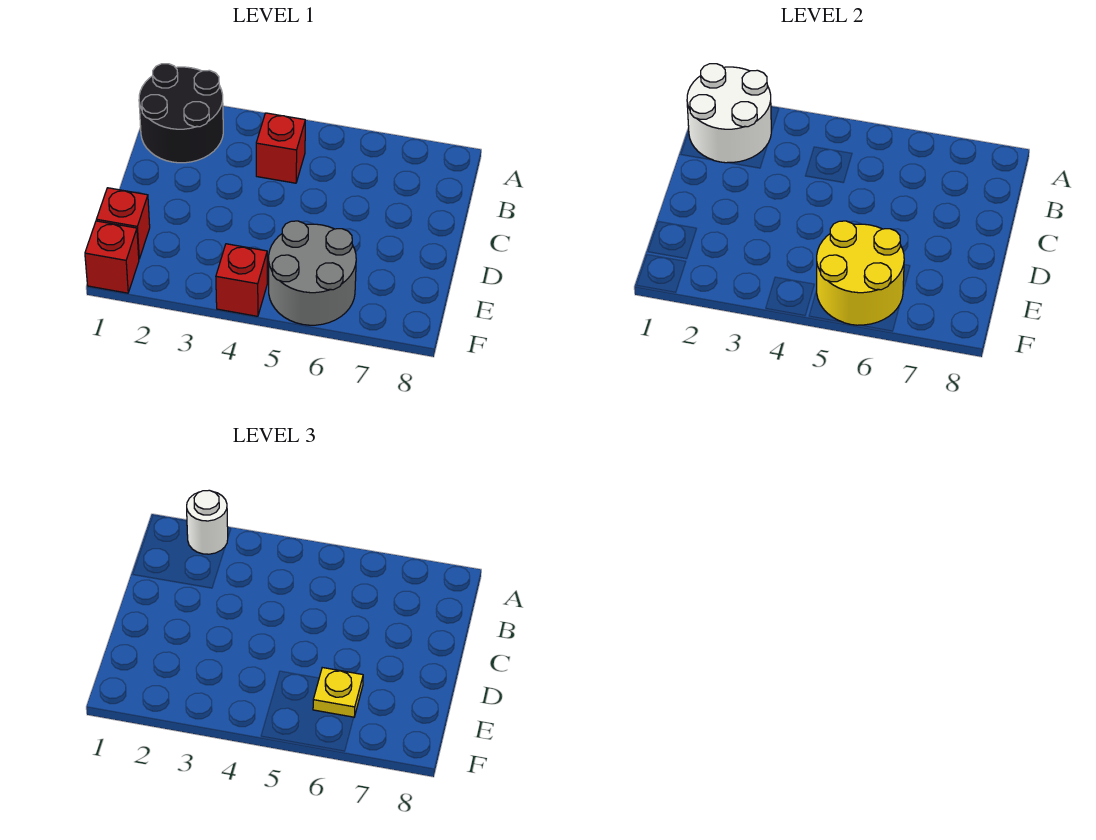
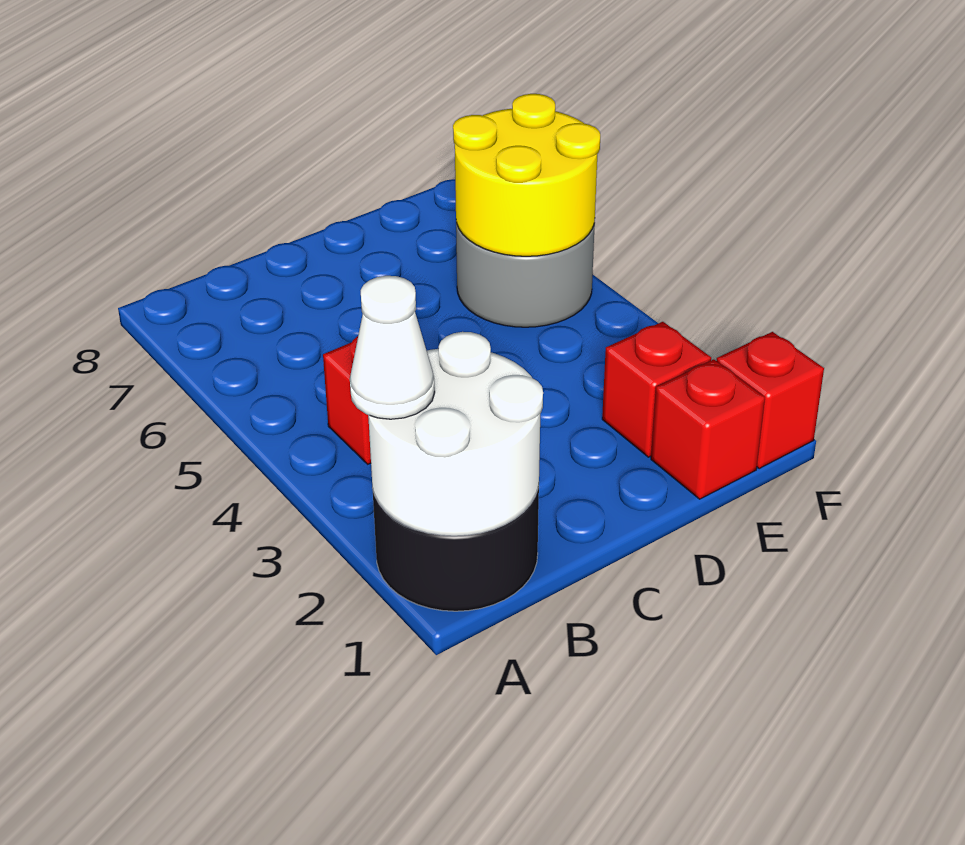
white 1x1 round brick [187,490,228,554] -> white 1x1 cone [350,276,435,419]
yellow 1x1 plate [313,668,363,717] -> none
red 1x1 brick [216,244,267,316] -> red 1x1 brick moved to [602,322,711,457]

